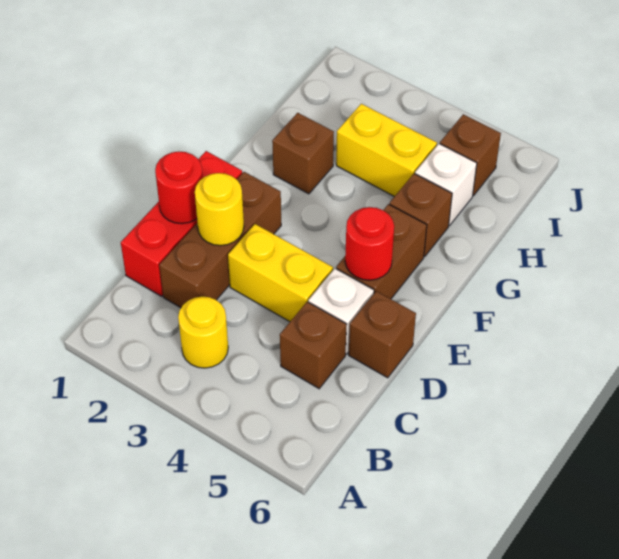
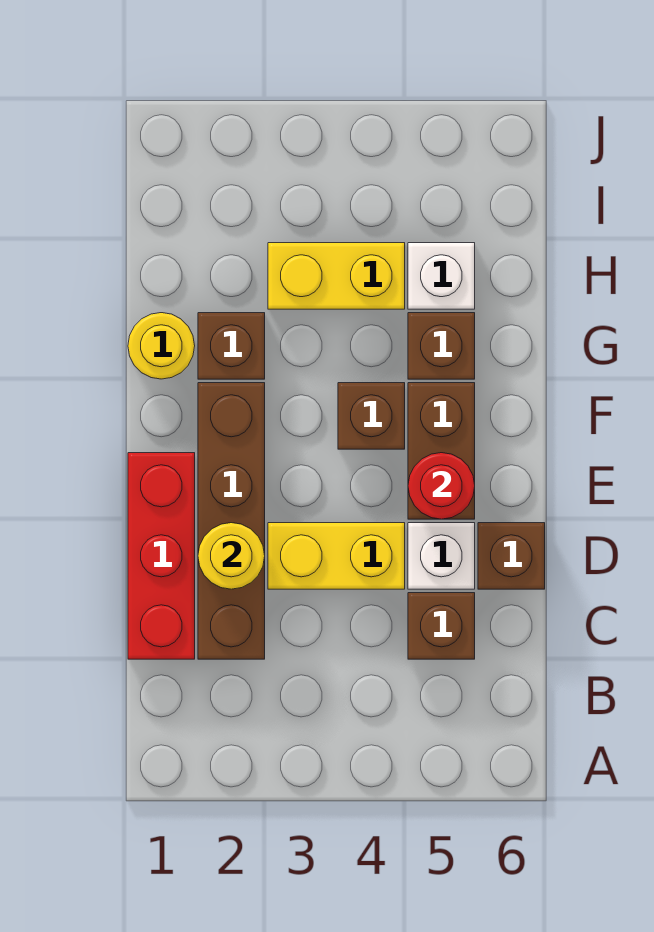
yellow 1x1 round brick [178,297,228,368] -> yellow 1x1 round brick moved to [128,313,195,379]
brown 1x3 brick [159,172,281,308] -> brown 1x4 brick [198,383,265,659]
red 1x1 round brick [155,152,203,224] -> none
brown 1x1 brick [440,114,501,196] -> brown 1x1 brick moved to [338,383,405,449]

